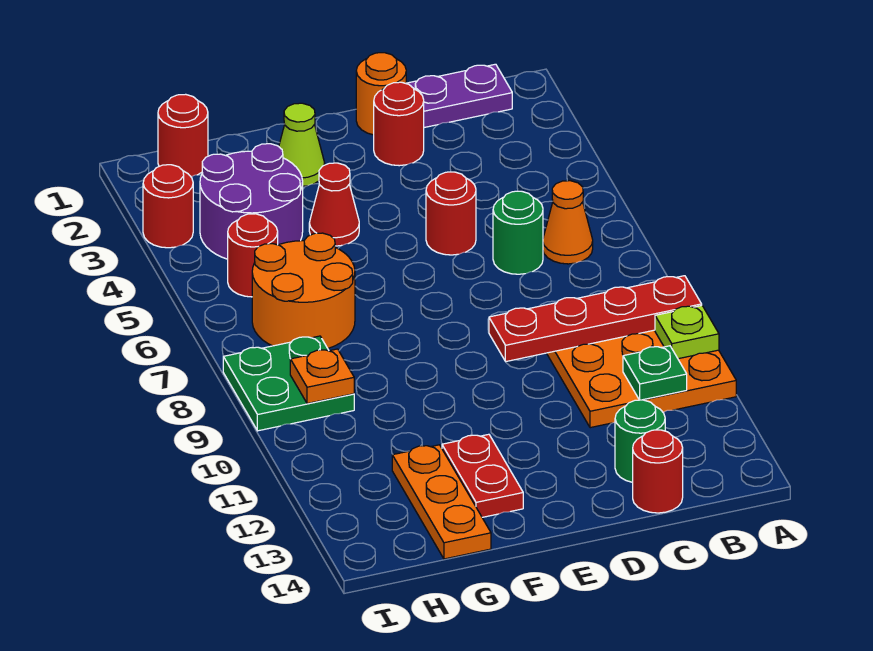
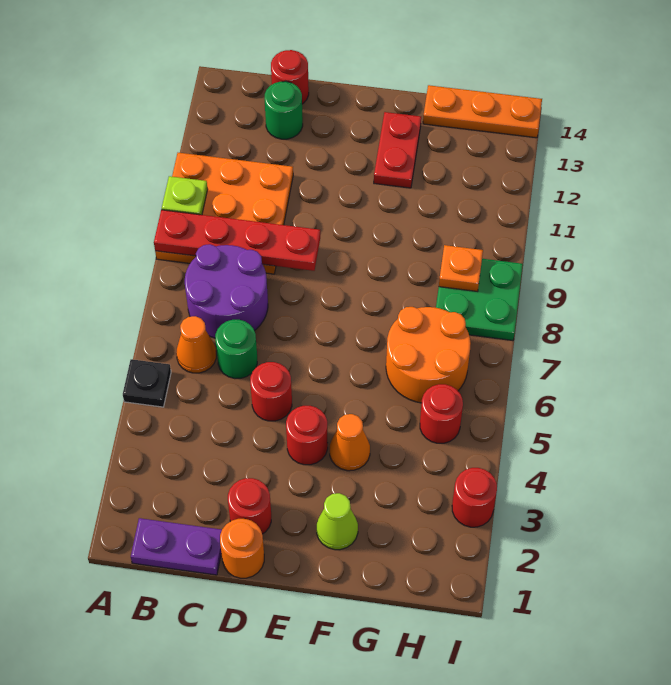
none -> black 1x1 plate [123,359,171,407]
green 1x1 plate [623,346,687,400] -> none
red 1x1 cone [309,163,359,246] -> orange 1x1 cone [330,414,370,471]
purple 2x2 round brick [200,144,303,259] -> purple 2x2 round brick moved to [185,244,268,338]
orange 1x3 plate [392,445,491,559] -> orange 1x3 plate turned to [423,85,542,138]
red 1x1 round brick [158,94,208,177] -> red 1x1 round brick moved to [286,406,328,465]

